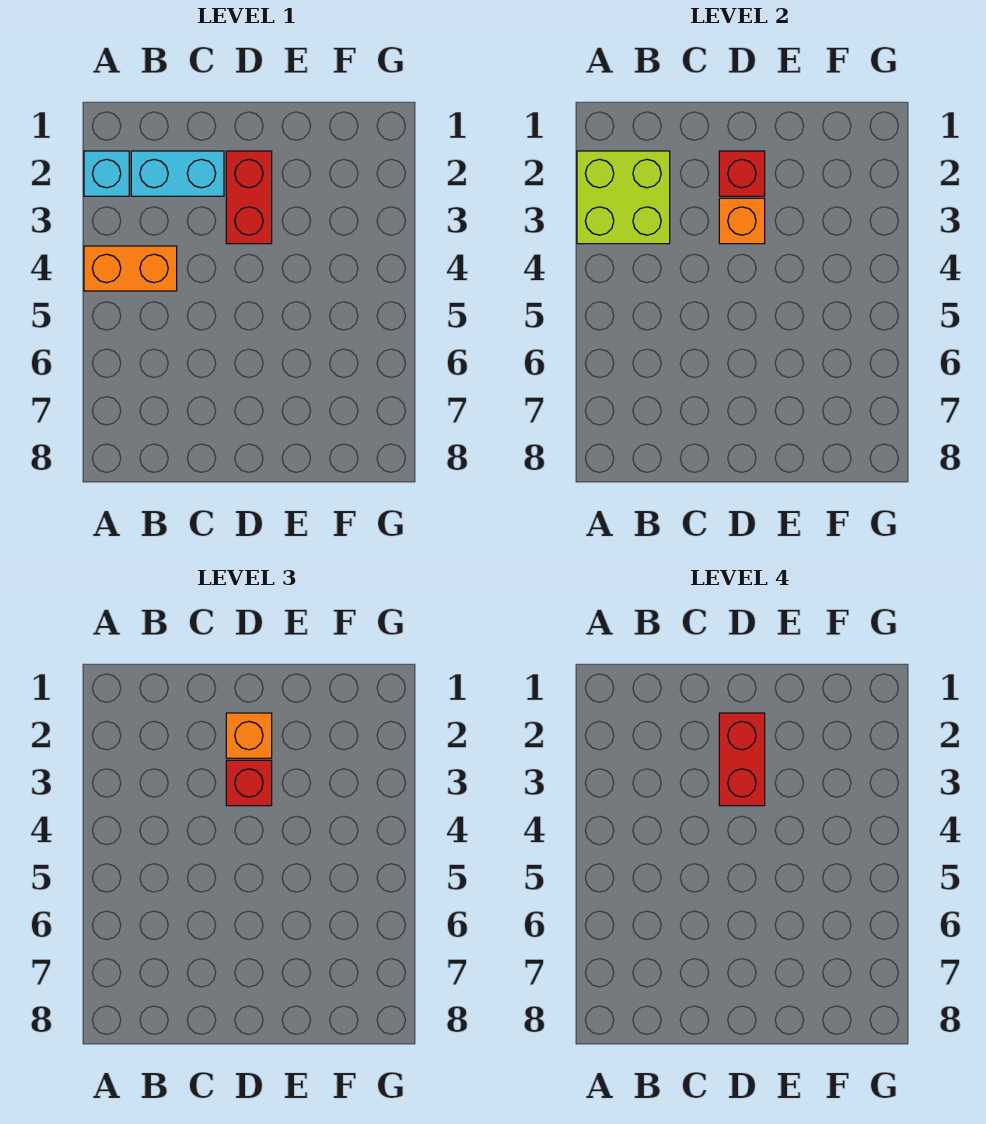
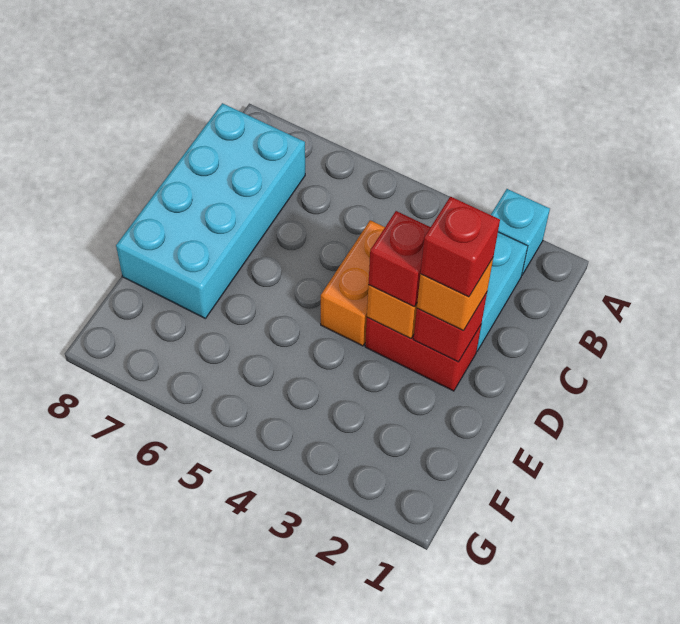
lime 2x2 brick [577,151,670,244] -> none
orange 1x2 brick [84,246,177,291] -> orange 1x2 brick moved to [321,220,385,346]
none -> cyan 2x4 brick [116,103,305,318]
red 1x2 brick [719,713,765,806] -> red 1x1 brick [421,197,500,297]

